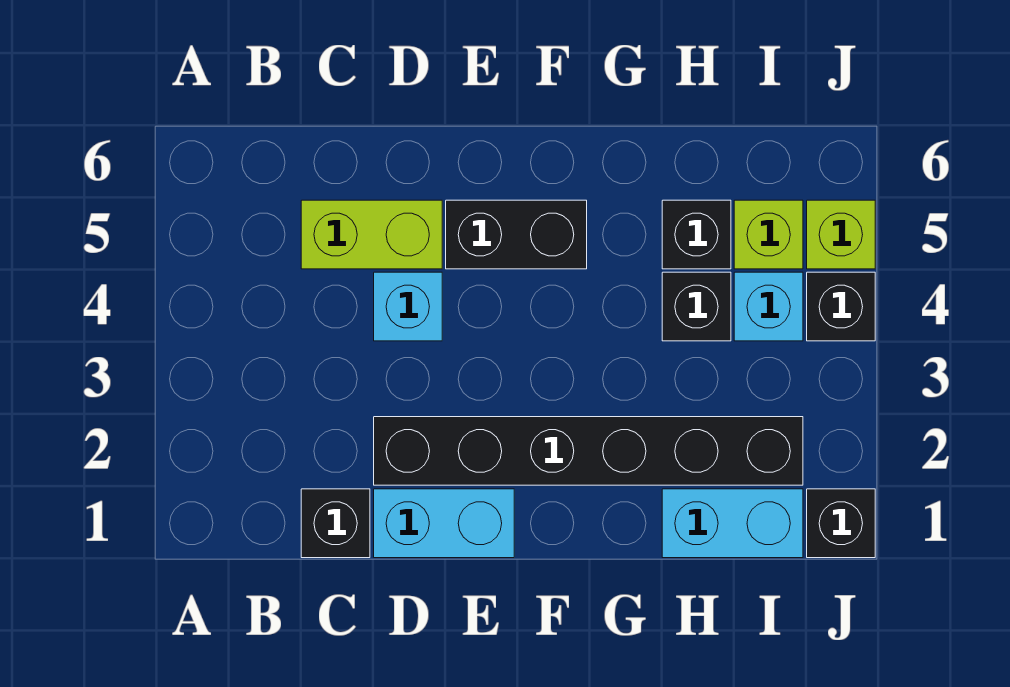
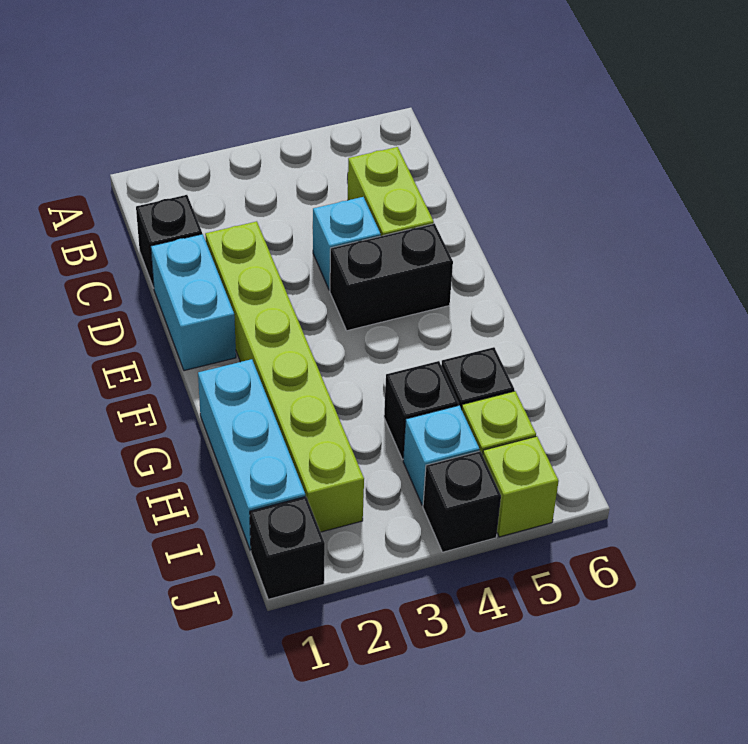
black 1x6 brick [374,417,803,485] -> lime 1x6 brick [205,221,364,532]
black 1x2 brick [446,200,587,269] -> black 1x2 brick turned to [330,224,453,331]
cyan 1x2 brick [662,489,803,558] -> cyan 1x3 brick [198,359,305,551]

